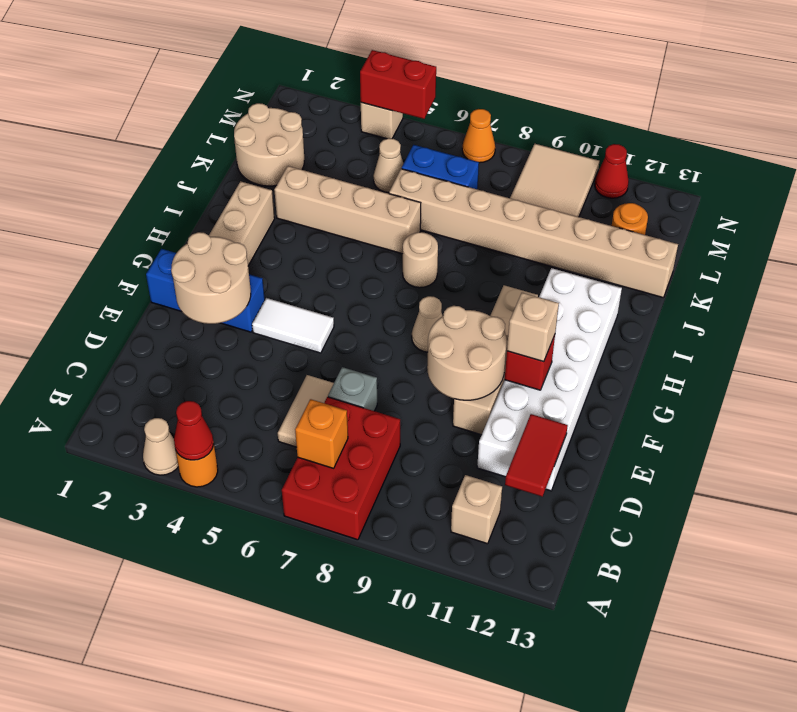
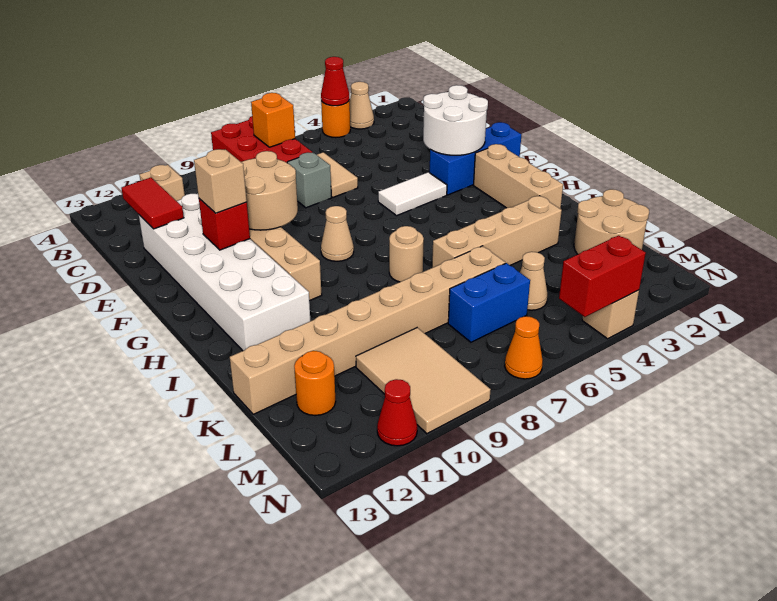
tan 2x2 round brick [171,232,251,324] -> white 2x2 round brick [423,85,488,155]

